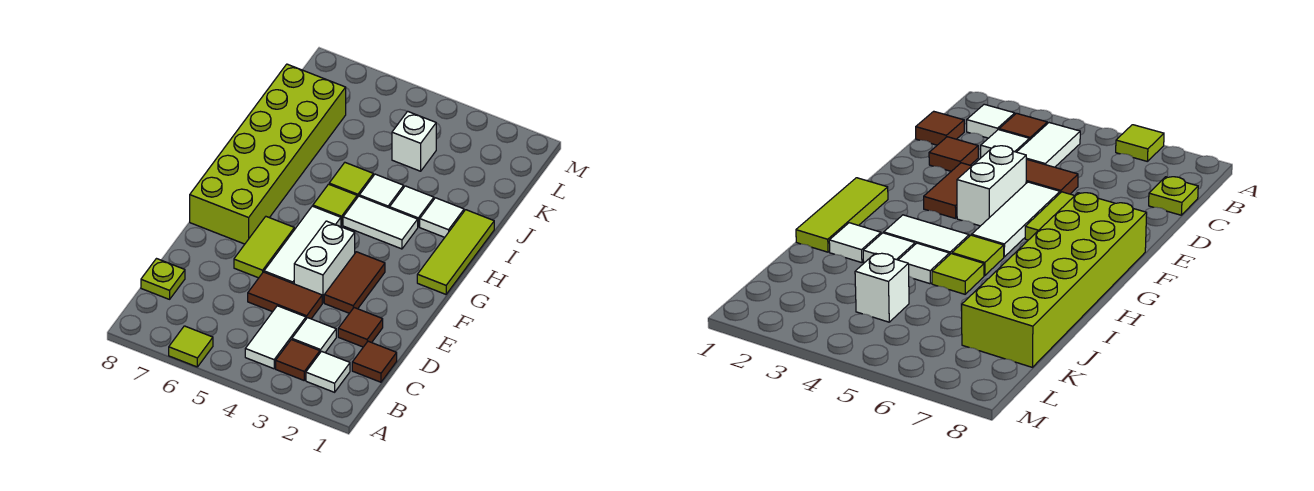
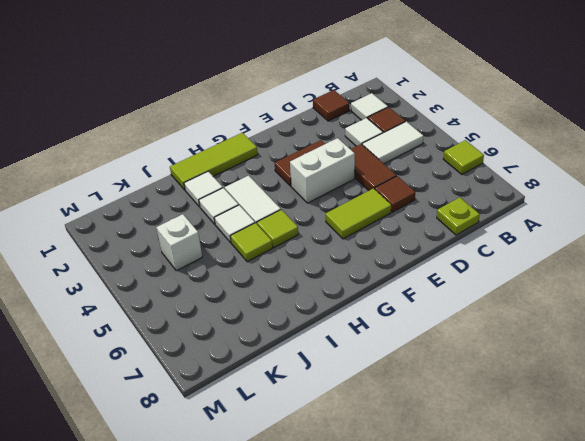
brown 1x1 tile [338,308,383,347] -> brown 1x1 tile moved to [375,176,415,212]
white 1x3 tile [264,206,341,284] -> none
lime 2x6 brick [190,64,346,244] -> none

